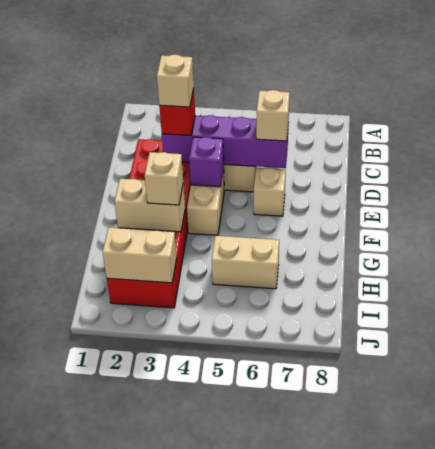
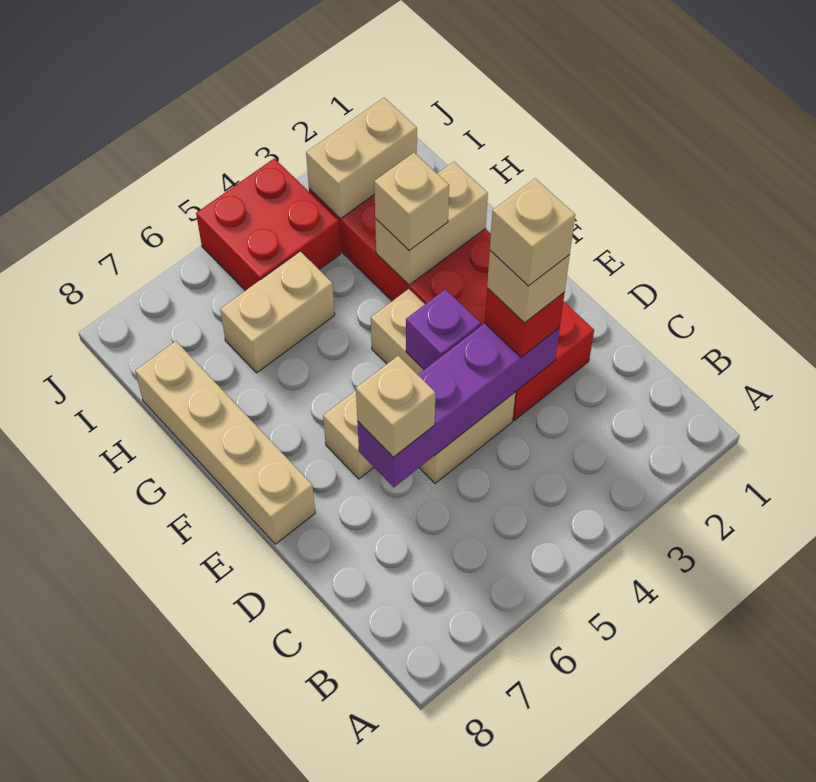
none -> tan 1x1 brick [490,178,575,286]
none -> tan 1x4 brick [135,341,315,544]
none -> red 2x2 brick [196,158,341,291]

